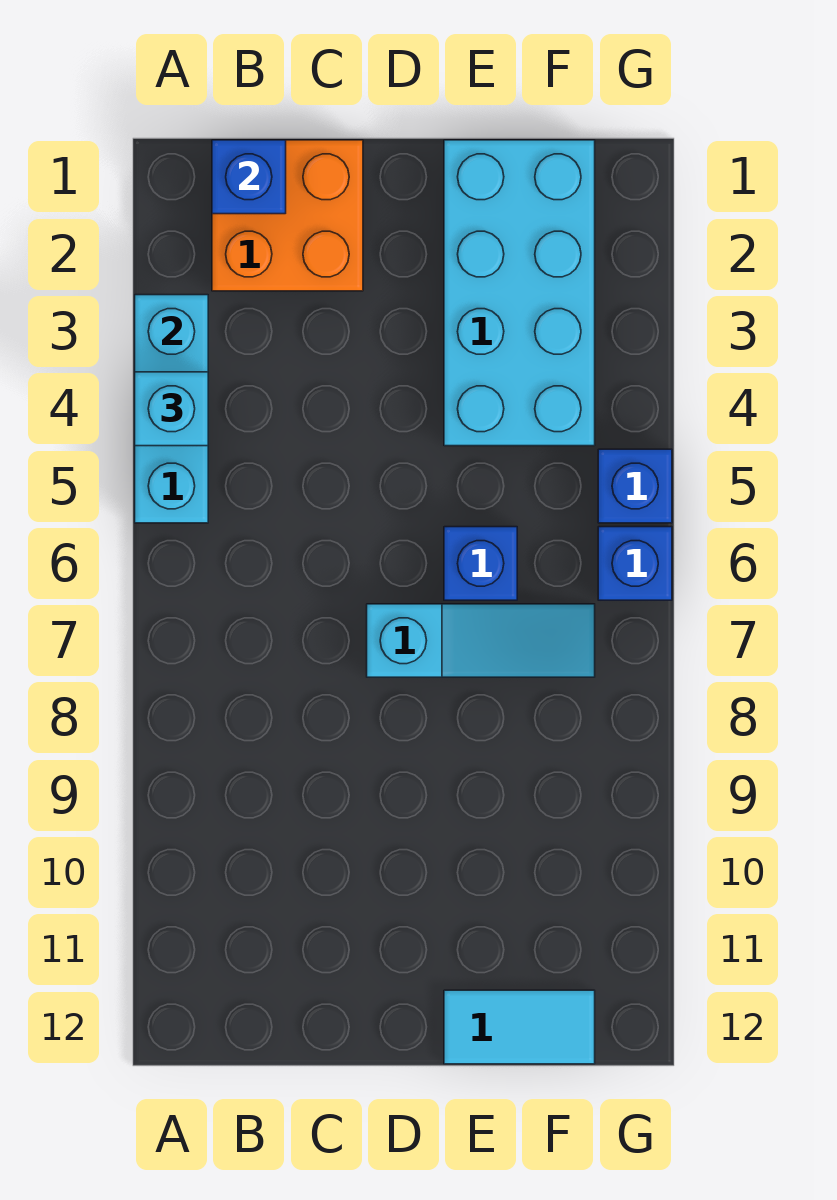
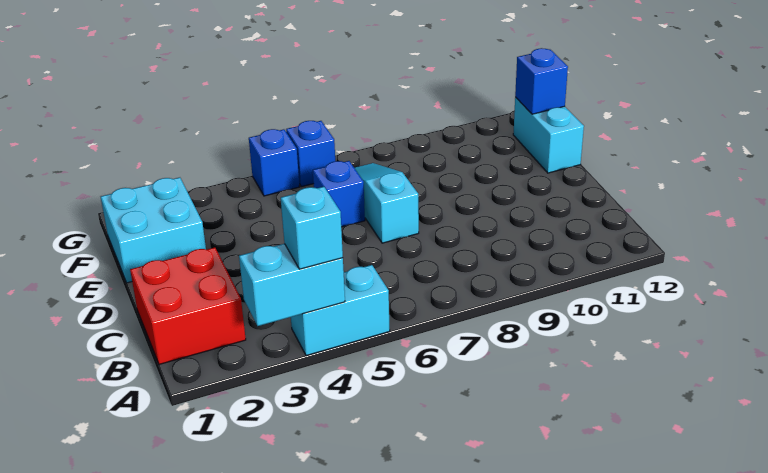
orange 2x2 brick [212,140,363,291] -> red 2x2 brick [130,247,246,364]
blue 1x1 brick [212,140,286,214] -> blue 1x1 brick moved to [515,48,568,114]
cyan 2x4 brick [444,140,595,446] -> cyan 2x2 brick [101,178,206,283]
cyan 1x2 tile [444,990,595,1064] -> cyan 1x2 brick [513,97,584,173]

